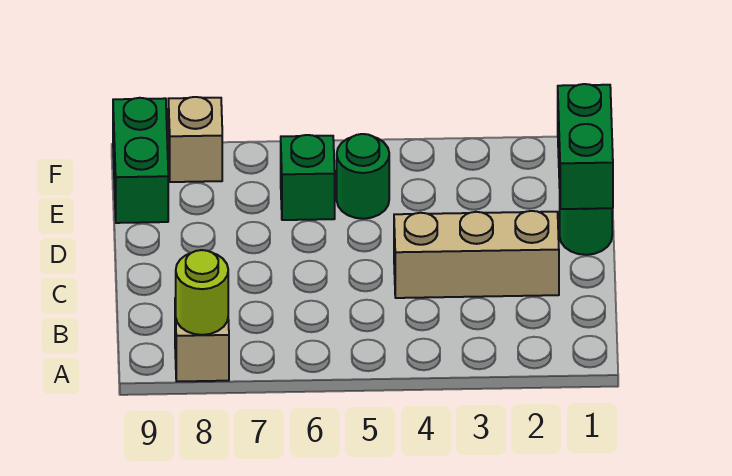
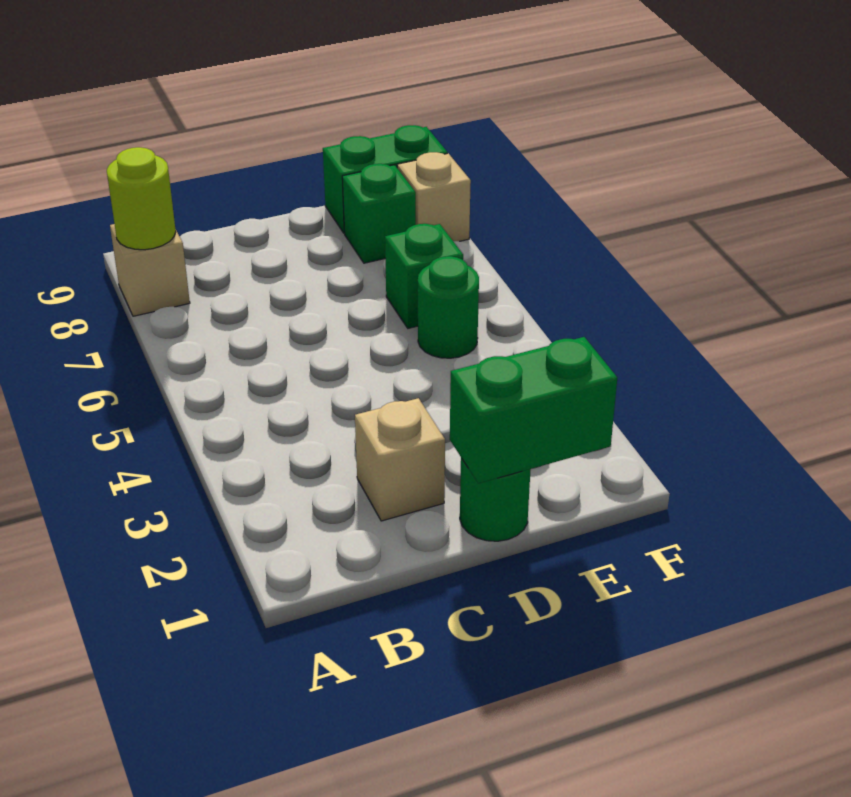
tan 1x3 brick [394,211,559,298] -> tan 1x1 brick [355,398,445,521]
none -> green 1x1 brick [342,164,416,263]

